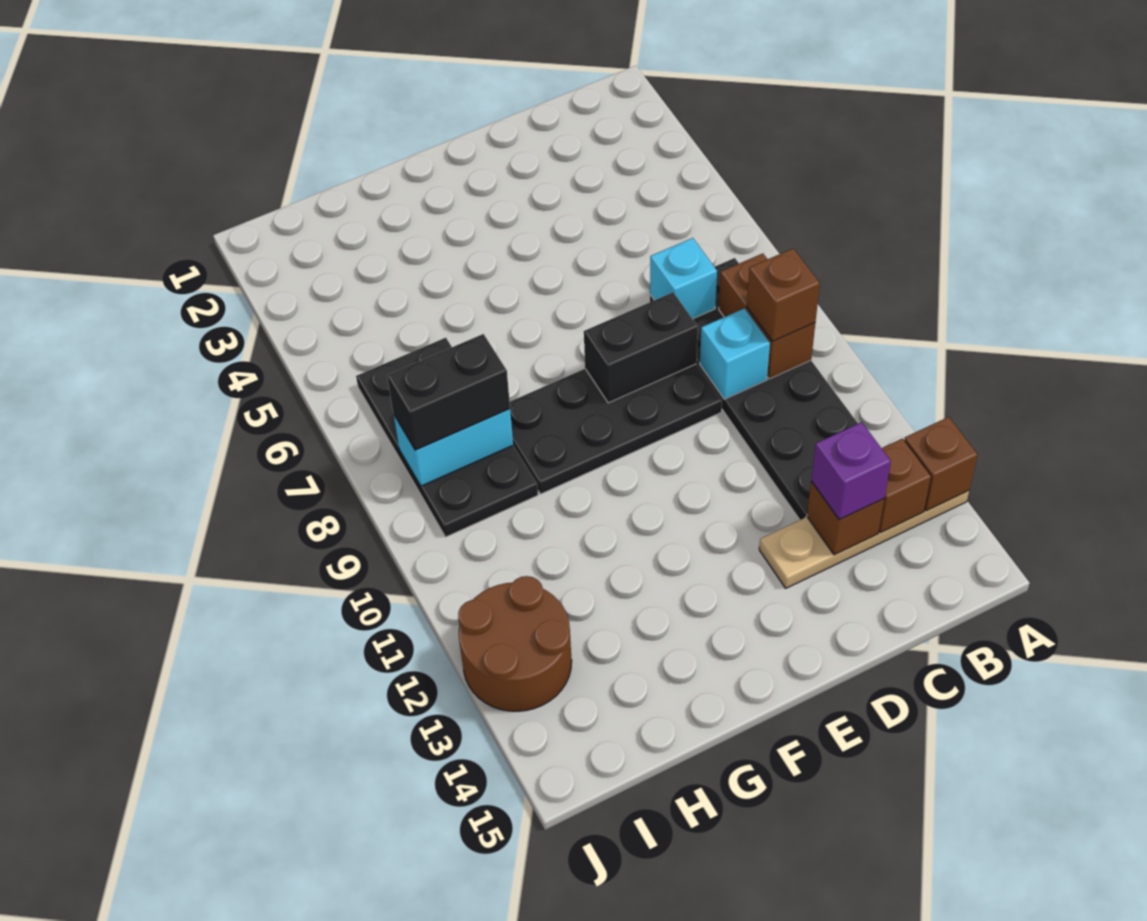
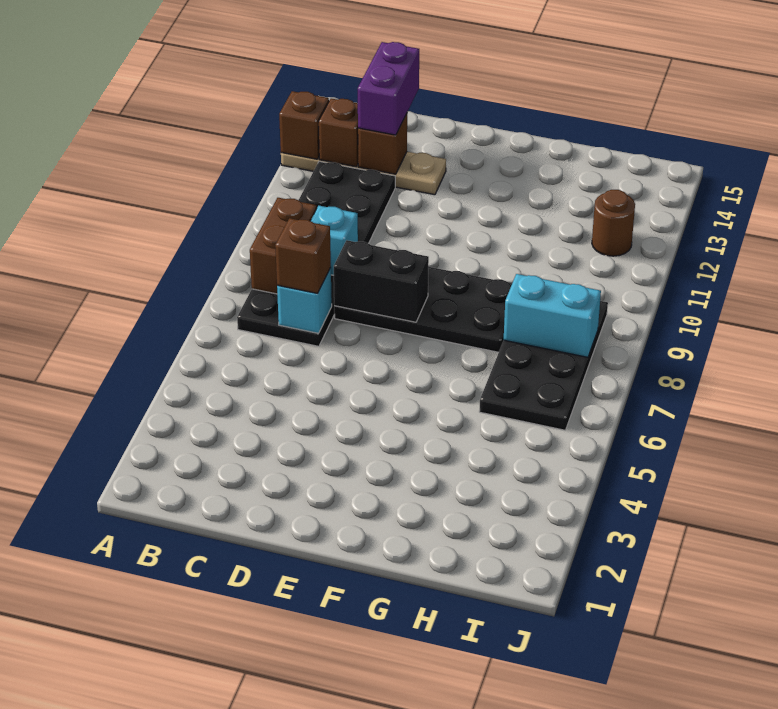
brown 1x1 brick [747,249,820,341] -> brown 1x1 brick moved to [275,218,331,293]
purple 1x1 brick [811,422,891,520] -> purple 1x2 brick [358,42,419,135]
black 1x2 brick [387,334,510,450] -> none
brown 2x2 round brick [458,576,572,711] -> brown 1x1 round brick [592,190,635,256]

